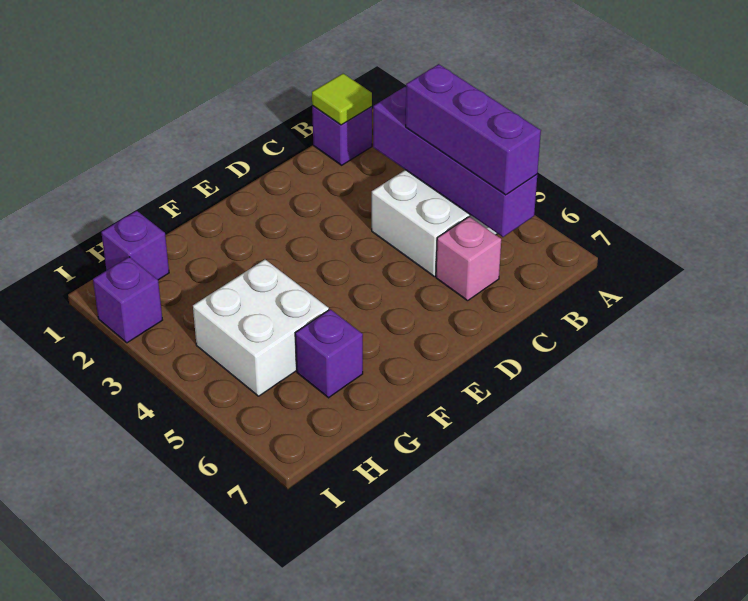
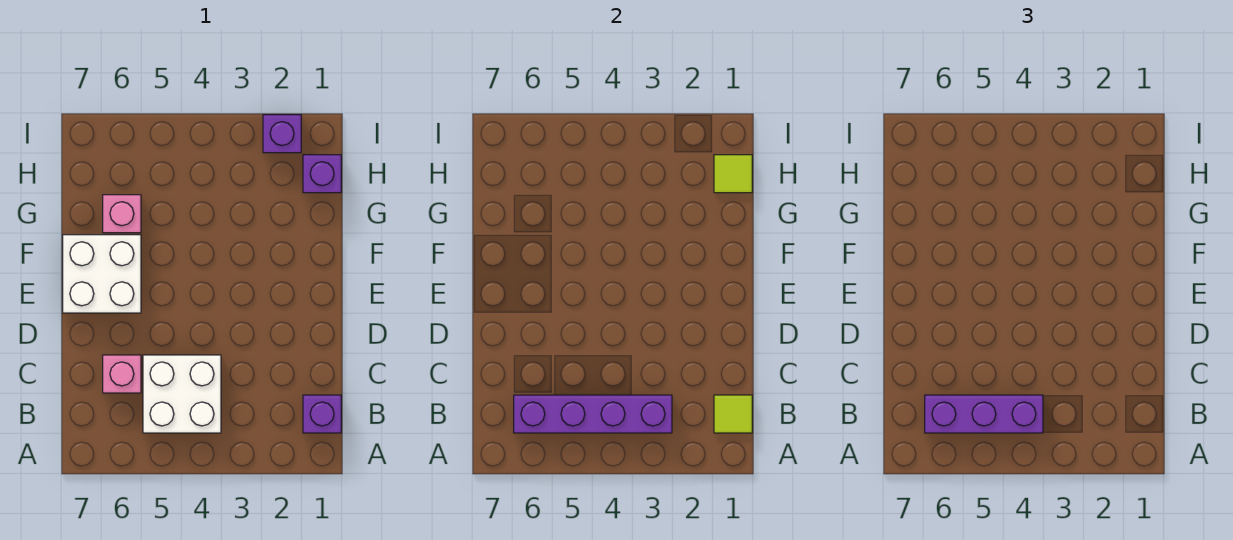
white 2x2 brick [193,259,329,396] -> white 2x2 brick moved to [63,235,141,313]
purple 1x1 brick [295,309,363,398] -> pink 1x1 brick [103,195,141,233]
none -> lime 1x1 tile [714,155,752,193]

